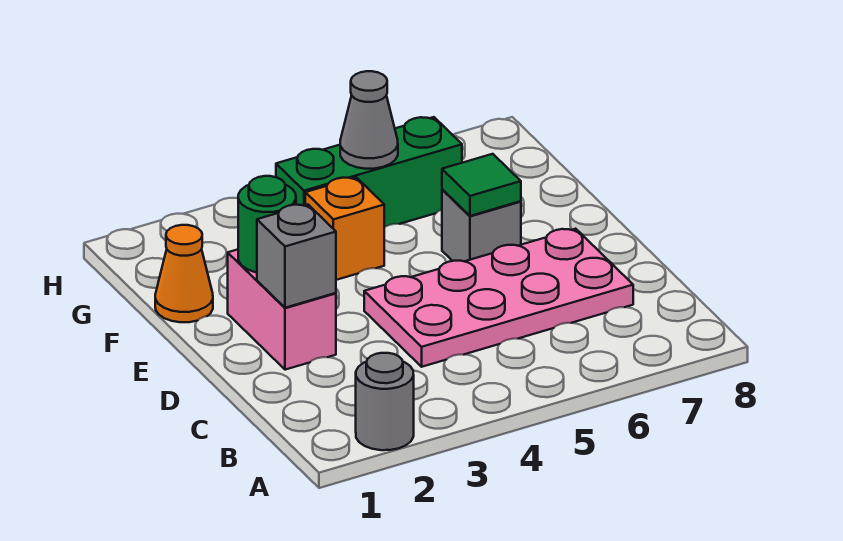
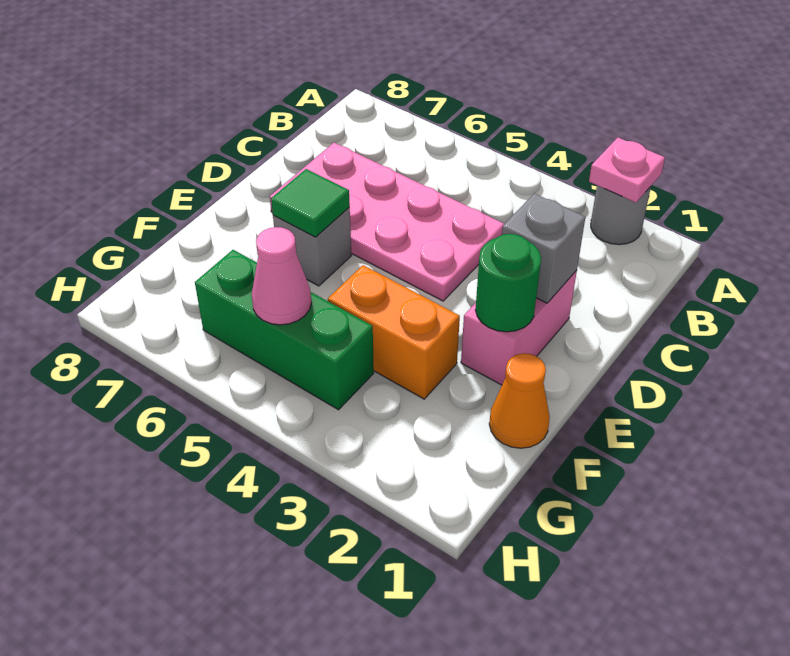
none -> pink 1x1 plate [589,138,665,203]
orange 1x1 brick [305,177,384,280] -> orange 1x2 brick [328,265,460,399]
grey 1x1 cone [340,71,398,169] -> pink 1x1 cone [252,227,311,325]

